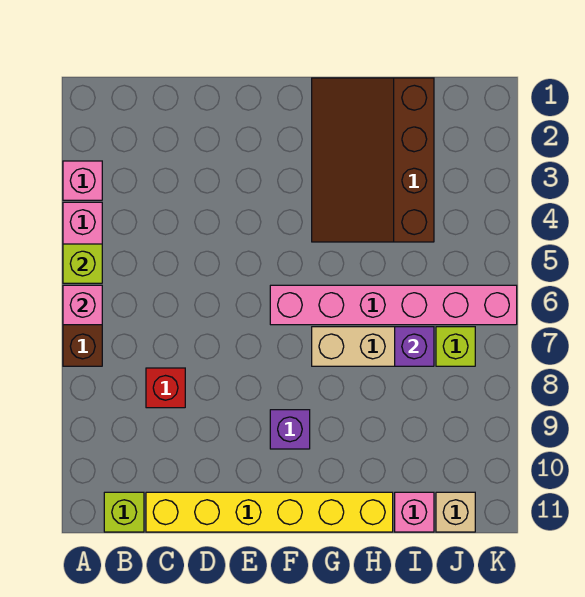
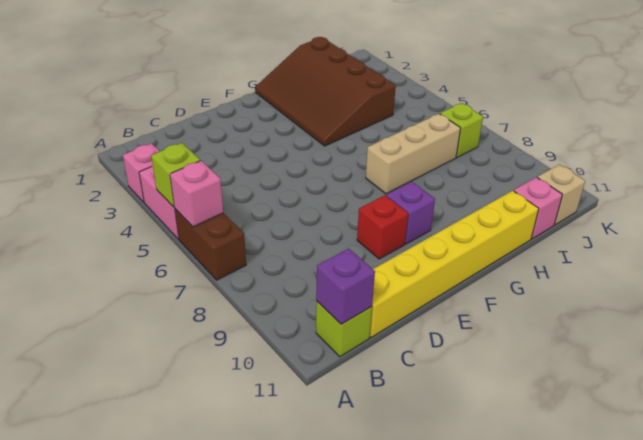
red 1x1 brick [146,368,185,408] -> red 1x1 brick moved to [357,195,408,259]
pink 1x6 brick [270,285,517,325] -> none
purple 1x1 brick [395,327,434,366] -> purple 1x1 brick moved to [316,249,375,324]

